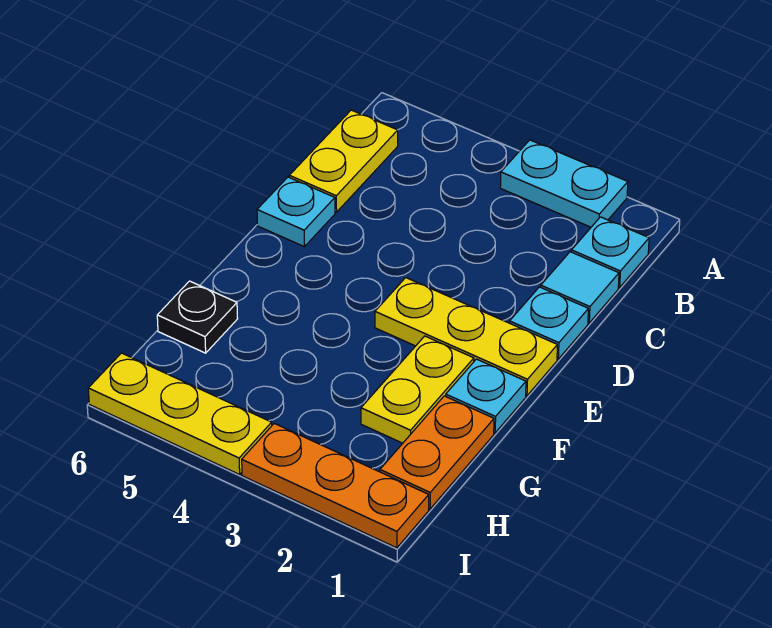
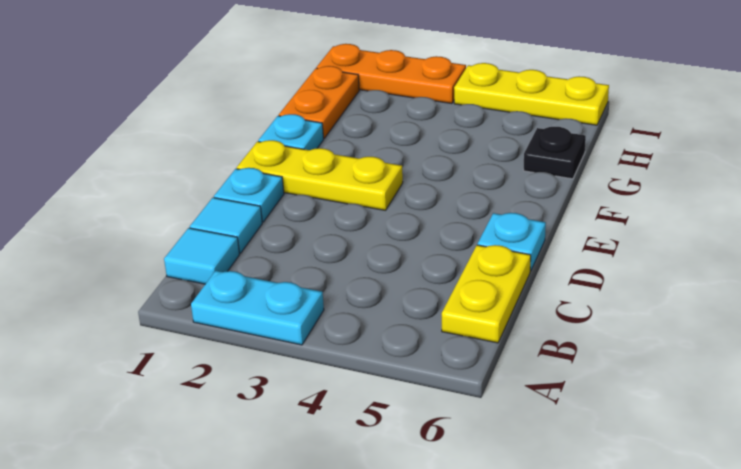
cyan 1x1 plate [571,217,649,287] -> cyan 1x1 tile [164,228,239,284]
yellow 1x2 plate [361,336,474,443] -> none

